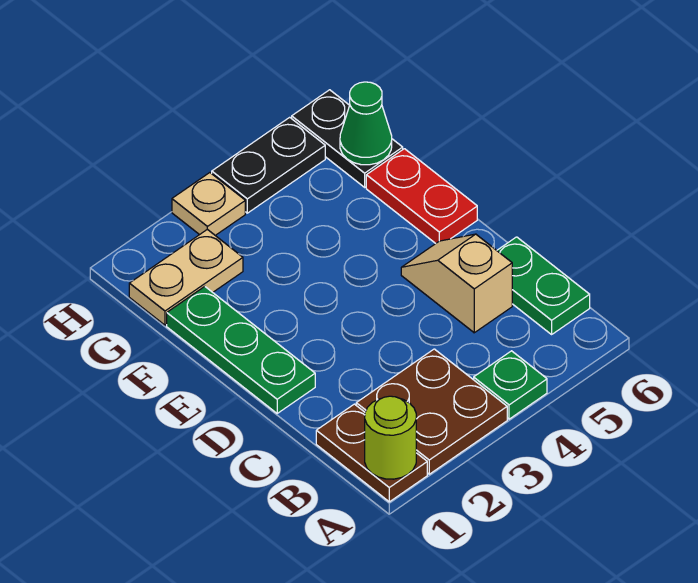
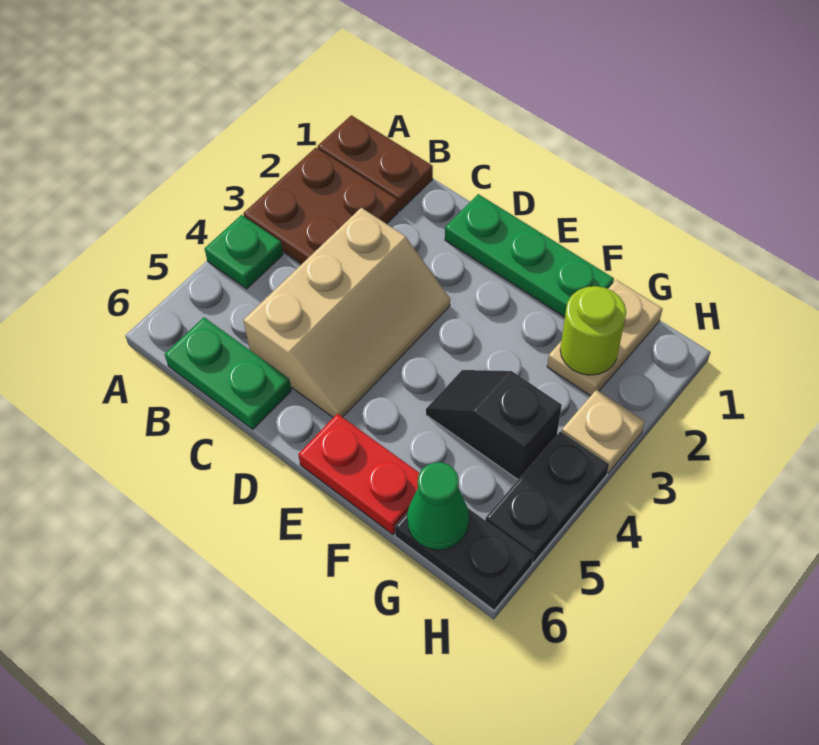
lime 1x1 round brick [365,396,416,479] -> lime 1x1 round brick moved to [560,286,626,375]
tan 1x2 slope [401,234,512,333] -> tan 2x3 slope [243,208,450,418]
none -> black 1x2 slope [426,370,562,479]

